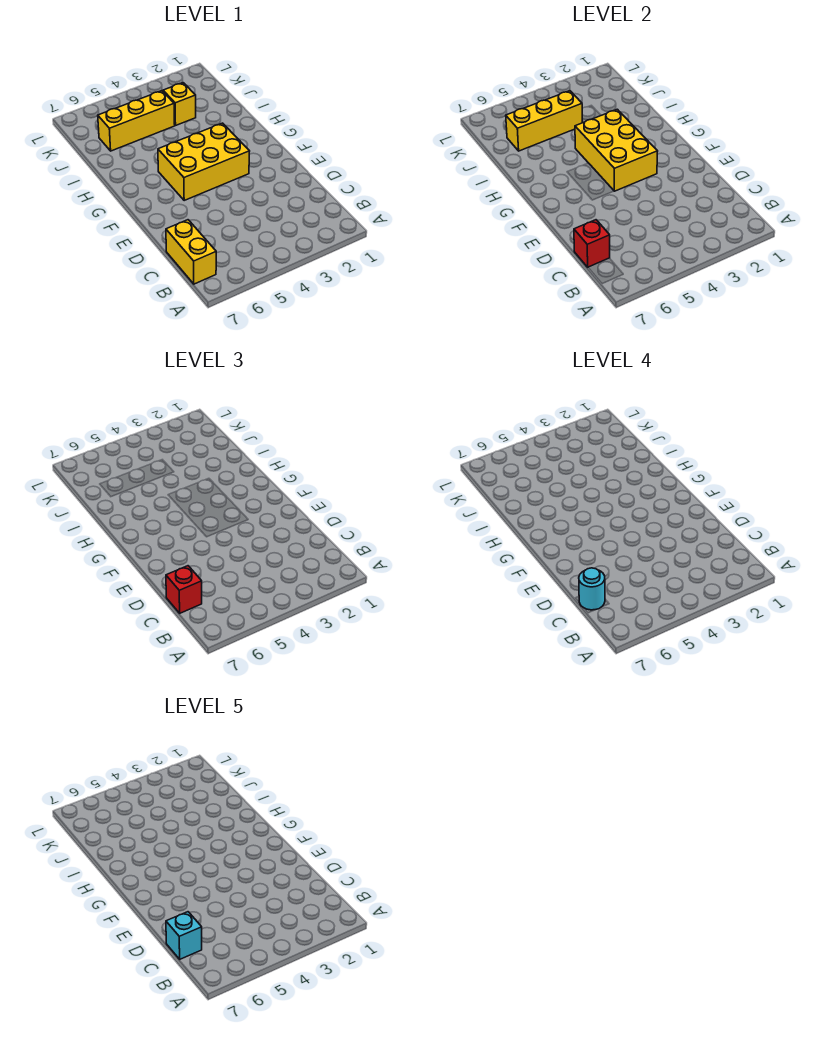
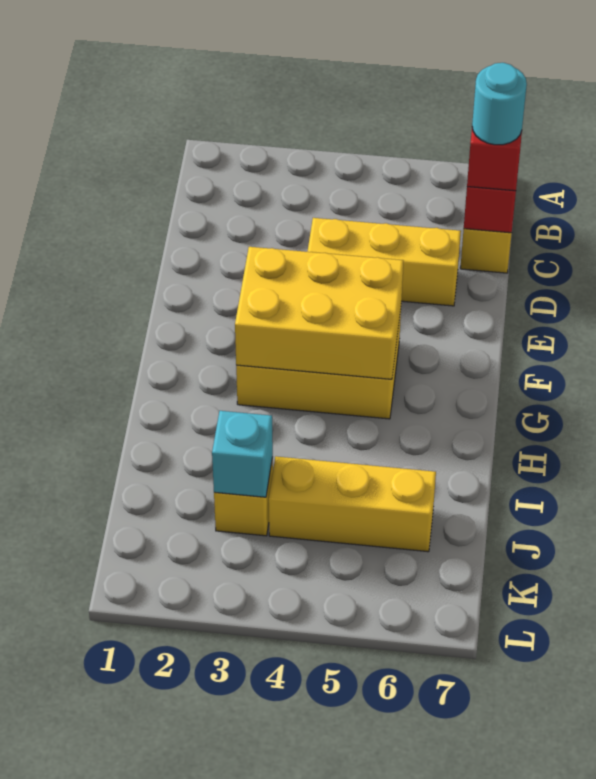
cyan 1x1 brick [166,912,202,959] -> cyan 1x1 brick moved to [212,411,273,497]
yellow 2x3 brick [575,109,658,191] -> yellow 2x3 brick turned to [235,247,404,379]
yellow 1x3 brick [506,91,582,151] -> yellow 1x3 brick moved to [307,218,461,306]

